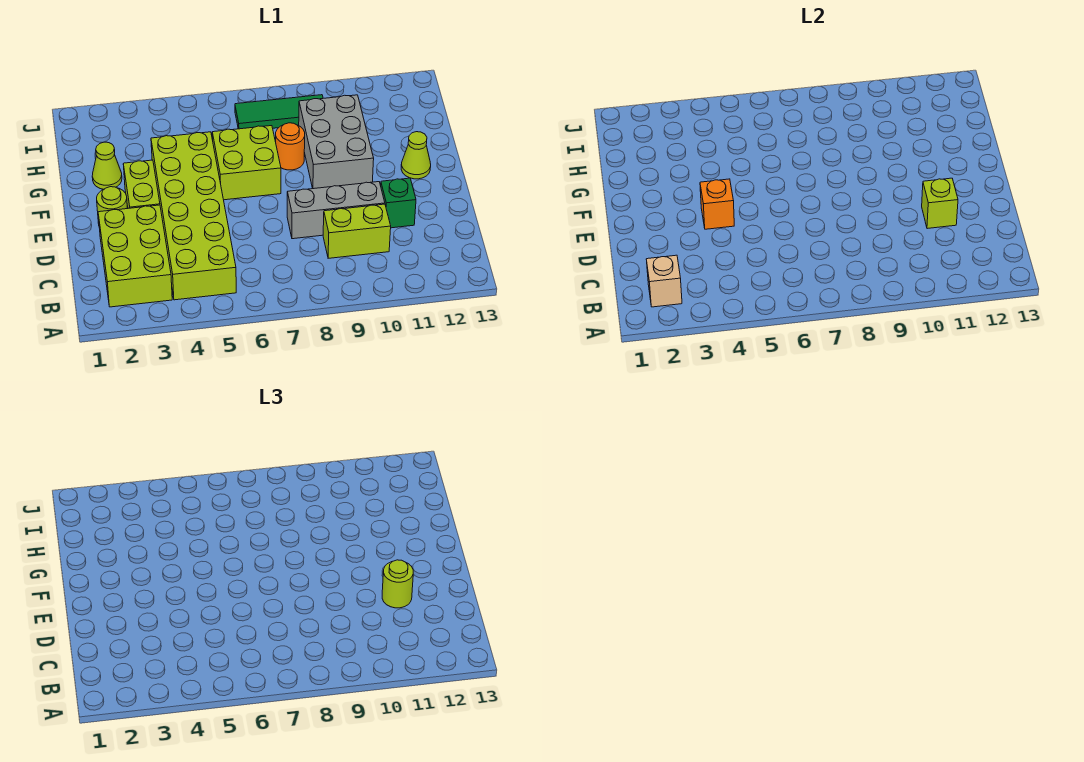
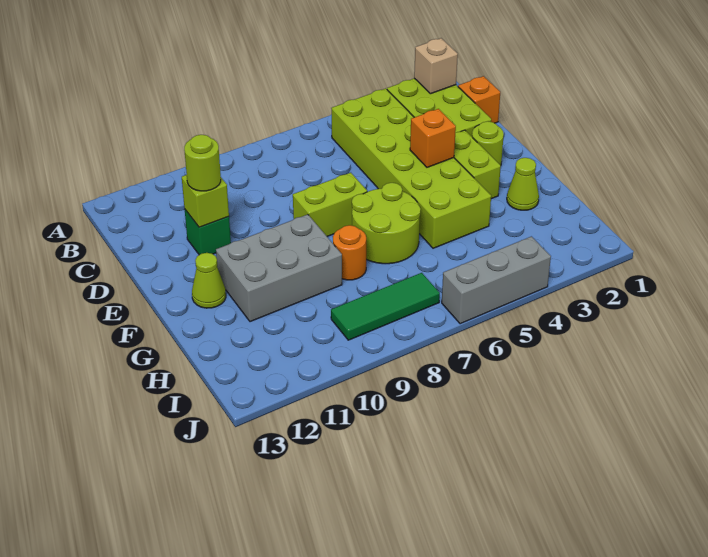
none -> orange 1x1 brick [458,76,500,123]
lime 1x2 brick [323,204,391,258] -> lime 1x2 brick moved to [293,173,367,236]
grey 1x3 brick [287,182,385,239] -> grey 1x3 brick moved to [442,236,551,324]
lime 2x2 brick [212,126,281,200] -> lime 2x2 round brick [352,183,421,264]
grey 2x3 brick [299,95,374,189] -> grey 2x3 brick turned to [216,214,342,322]

